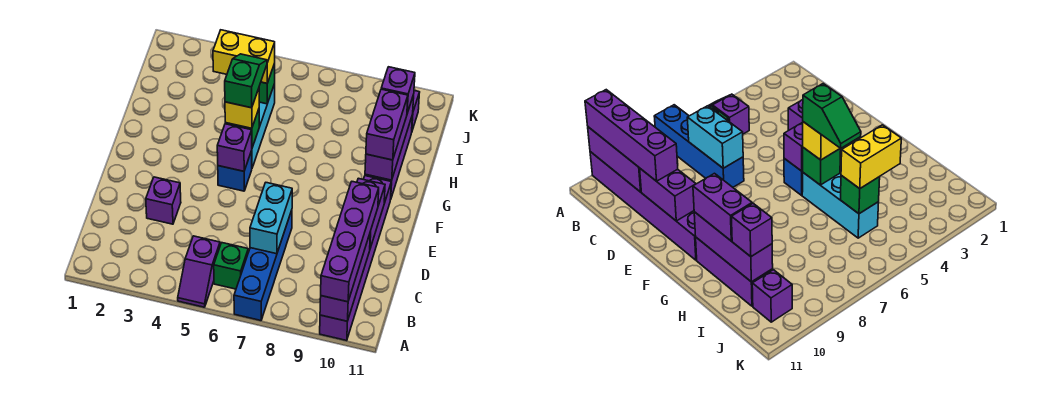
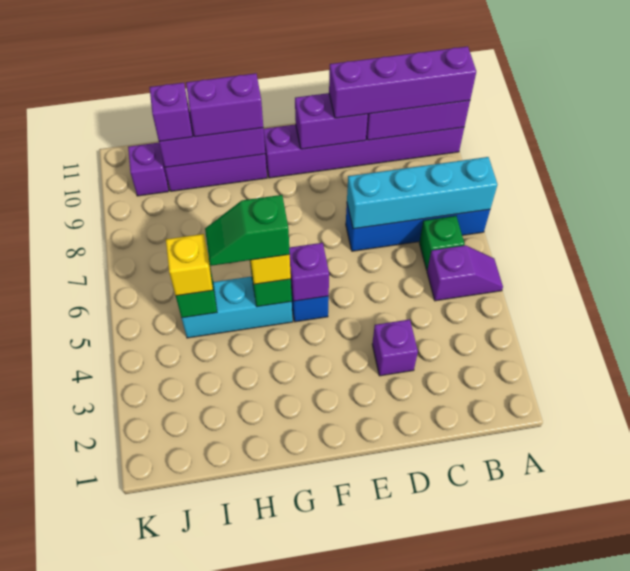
cyan 1x2 brick [250,183,292,254] -> cyan 1x4 brick [347,157,497,229]
yellow 1x2 brick [213,30,275,83] -> yellow 1x1 brick [166,234,213,296]

